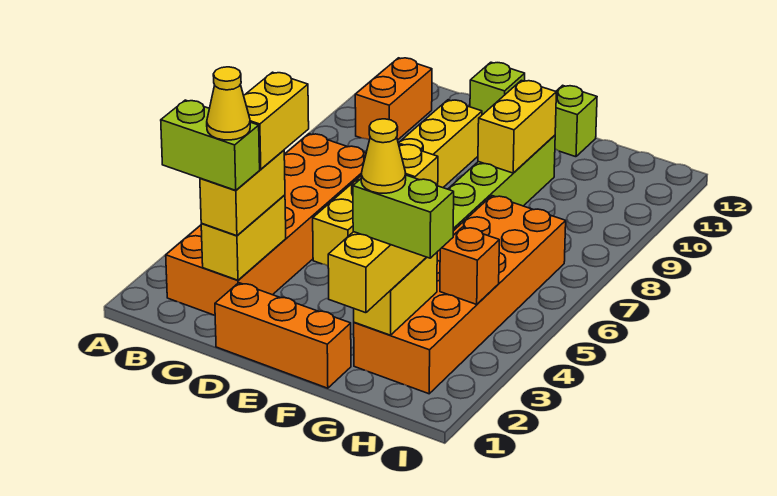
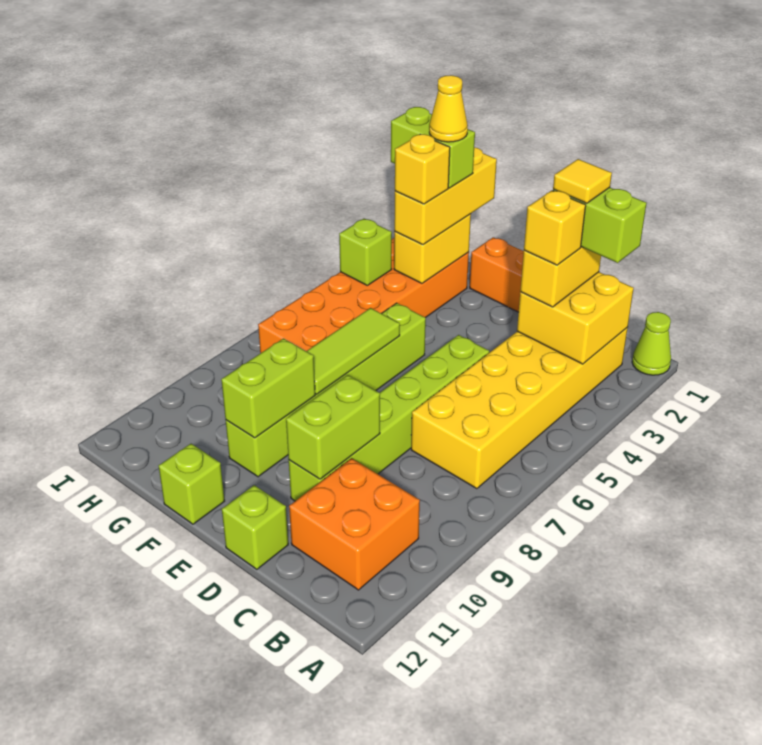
none -> lime 1x1 cone [632,312,671,375]
orange 2x6 brick [166,134,366,315] -> yellow 2x6 brick [411,327,628,489]
orange 1x2 brick [355,58,432,140] -> orange 2x2 brick [289,458,420,590]
yellow 1x2 brick [201,195,286,280] -> yellow 2x2 brick [517,272,634,364]
yellow 1x1 cone [207,67,250,140] -> yellow 1x1 tile [553,159,612,203]
yellow 1x2 brick [244,72,309,169] -> yellow 1x1 brick [524,190,586,265]
yellow 1x6 brick [313,100,482,266] -> lime 1x6 brick [289,335,489,501]
none -> lime 1x2 brick [286,375,380,479]
none -> lime 1x3 tile [307,308,400,394]
yellow 1x2 brick [478,80,556,173] -> lime 1x2 brick [221,338,315,438]
orange 1x1 brick [440,227,499,304] -> lime 1x1 brick [339,219,392,285]

